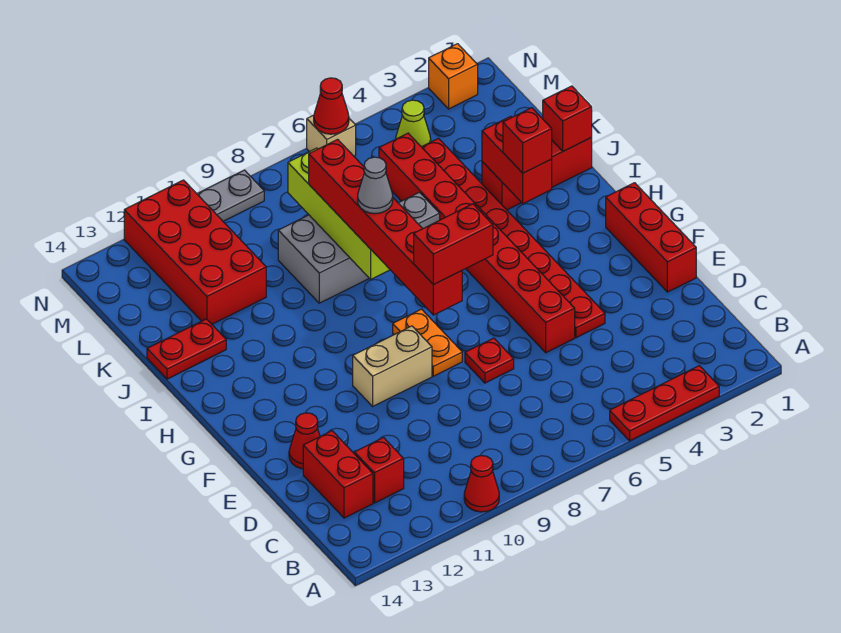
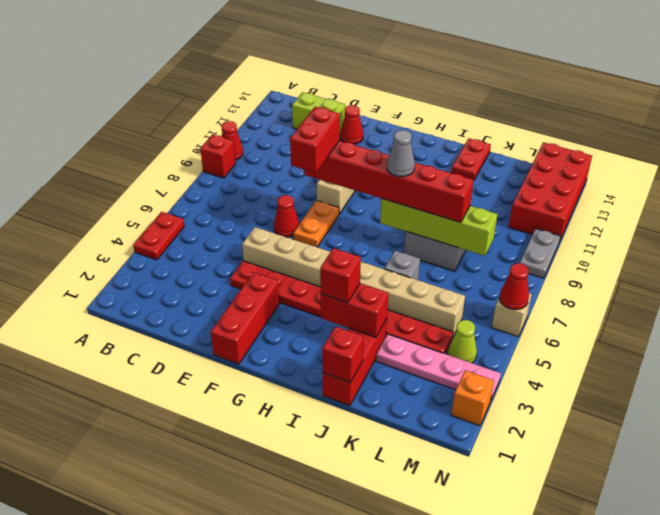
red 1x3 plate [610,366,719,441] -> red 1x2 plate [133,212,184,260]
red 1x1 brick [355,438,404,503] -> red 1x1 brick moved to [200,134,236,178]
red 1x2 brick [303,431,373,518] -> lime 1x2 brick [292,92,345,132]
red 1x3 brick [606,183,696,292] -> red 1x3 brick turned to [211,272,279,364]
red 1x8 brick [379,133,575,353] -> tan 1x8 brick [242,227,465,338]
red 1x1 plate [465,338,514,383] -> red 1x1 cone [274,195,299,237]
orange 1x2 plate [393,309,462,376] -> orange 1x2 plate turned to [293,200,339,247]
none -> pink 1x4 plate [376,334,501,401]
red 2x4 brick [124,180,266,324] -> red 2x4 brick turned to [509,142,592,240]

